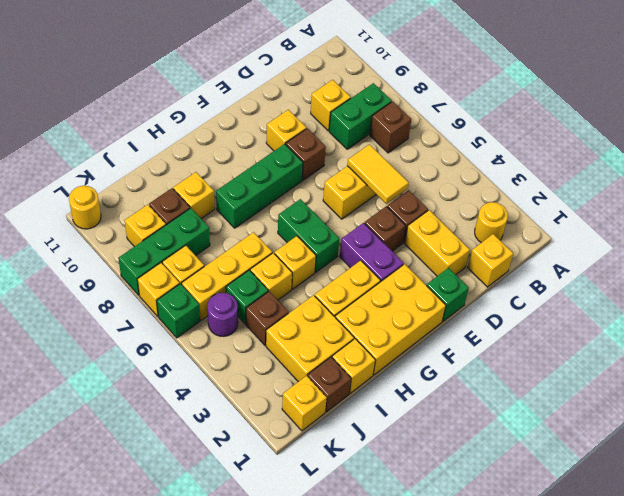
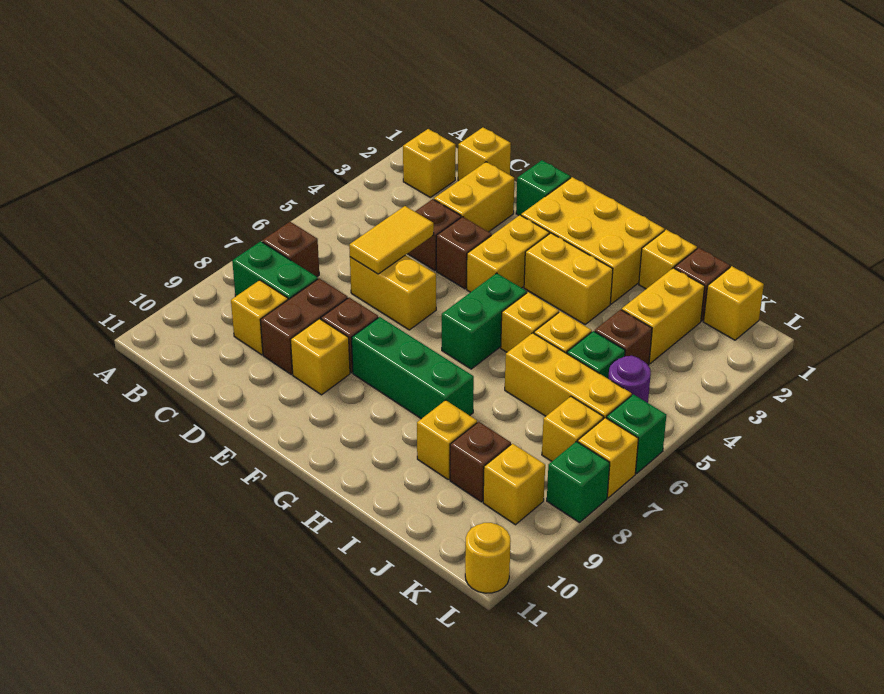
yellow 1x1 round brick [475,202,508,243] -> yellow 1x1 brick [403,129,456,197]
none -> brown 1x2 brick [260,278,348,375]
purple 1x2 brick [340,223,404,282] -> yellow 1x2 brick [467,215,549,292]
yellow 2x2 brick [266,295,354,382] -> yellow 1x2 brick [622,268,705,363]
green 1x3 brick [118,208,210,295] -> green 1x1 brick [547,442,610,523]

